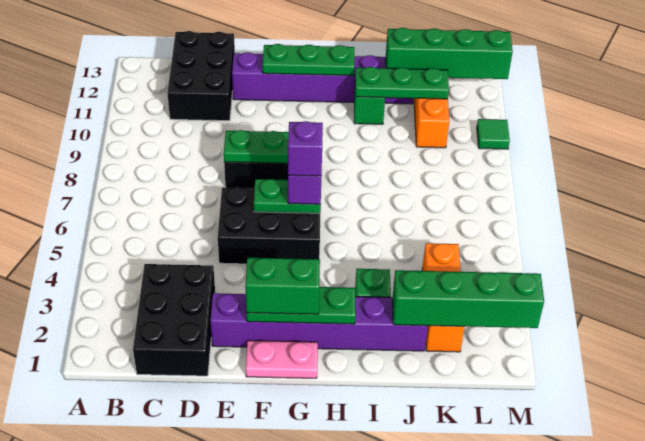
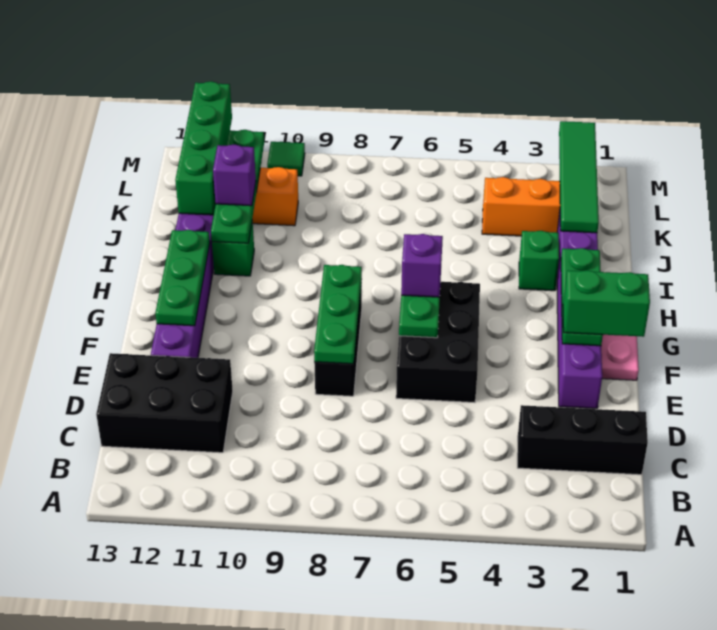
black 2x3 brick [133,264,215,376] -> black 1x3 brick [517,405,648,475]
green 1x2 brick [245,258,320,314] -> green 1x2 brick turned to [563,270,650,337]
purple 1x1 brick [288,121,323,176] -> purple 1x1 brick moved to [213,145,256,206]
green 1x3 plate [355,67,449,99] -> green 1x4 plate [211,130,264,243]
green 1x4 brick [393,270,544,328] -> green 1x4 tile [559,121,599,233]

